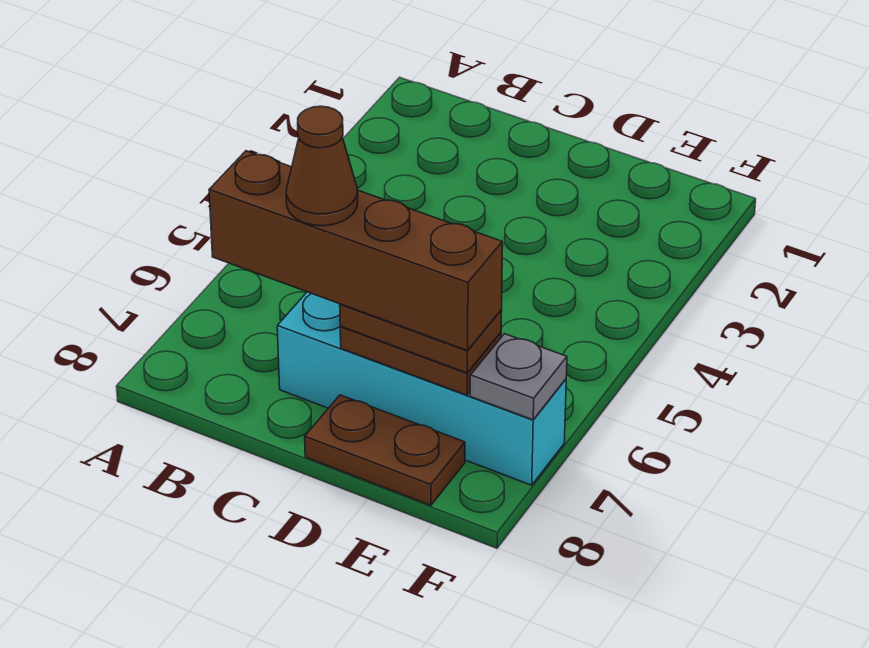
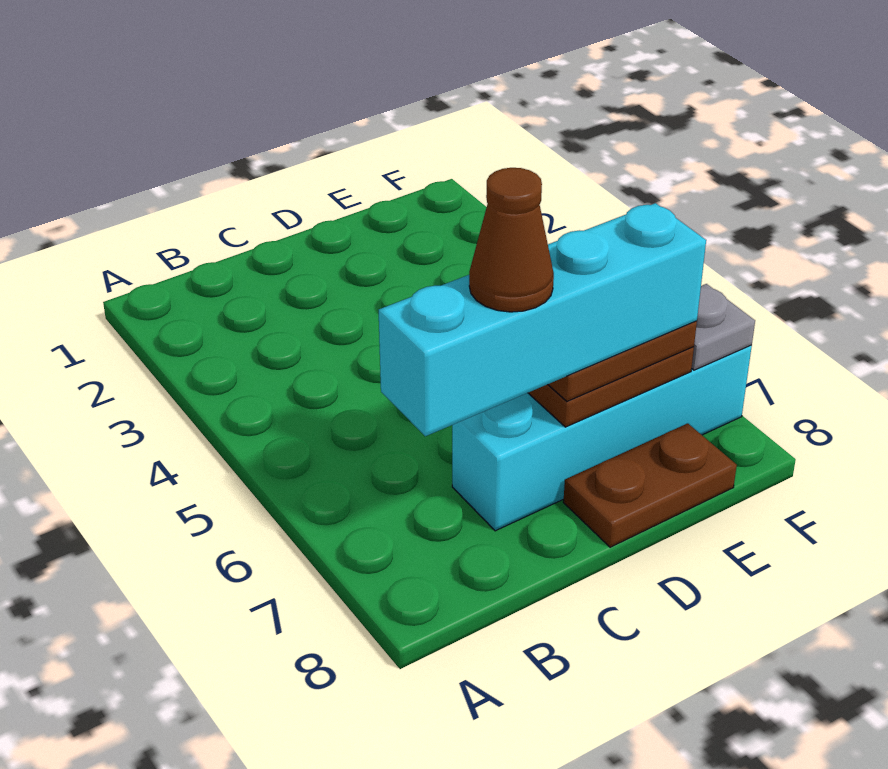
brown 1x4 brick [209,151,503,350] -> cyan 1x4 brick [379,203,706,436]

